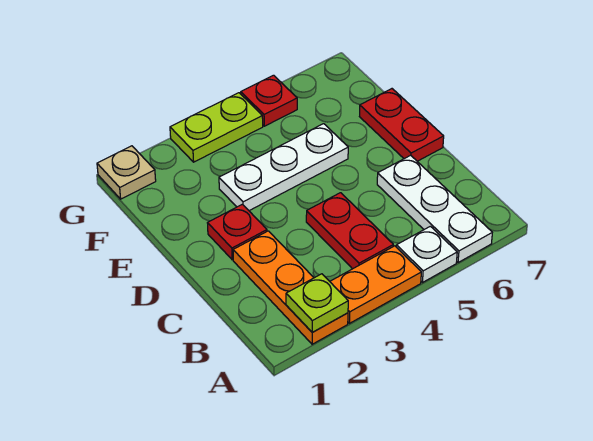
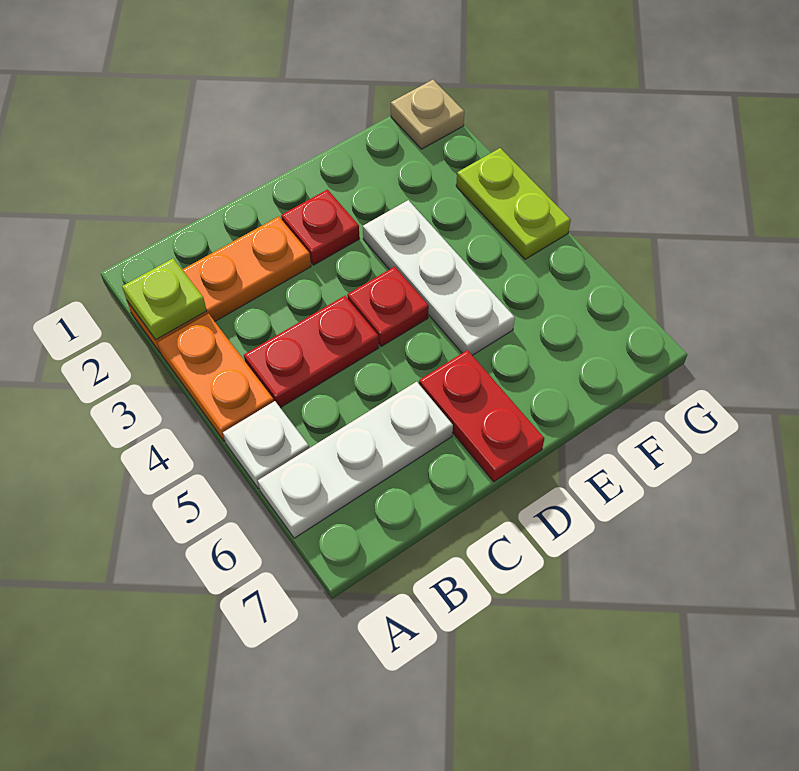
red 1x2 plate [360,89,444,161] -> red 1x2 plate turned to [419,350,544,482]
red 1x1 plate [241,75,297,126] -> red 1x1 plate moved to [347,267,429,347]

